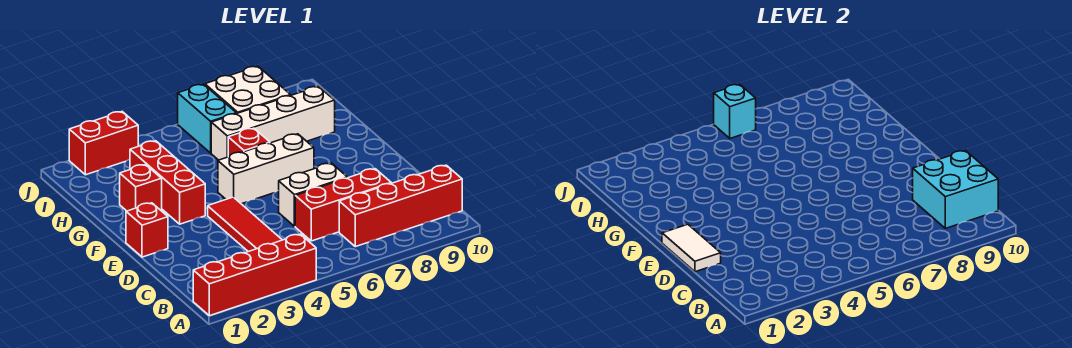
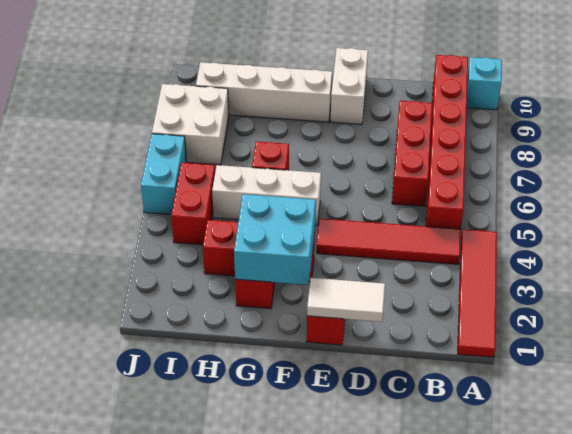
red 1x4 brick [193,234,316,316] -> red 1x4 tile [458,229,497,357]
red 1x4 brick [339,165,462,247] -> red 1x6 brick [426,55,468,229]
cyan 2x2 brick [913,151,998,228] -> cyan 2x2 brick moved to [234,194,316,285]
white 1x2 brick [279,163,347,226] -> white 1x2 brick moved to [330,48,368,125]
white 1x3 brick [218,134,314,204] -> white 1x3 brick turned to [212,165,321,226]
white 1x4 brick [211,86,335,160] -> white 1x4 brick turned to [196,62,332,122]
cyan 1x2 brick [178,84,236,153] -> cyan 1x2 brick turned to [141,134,187,215]
red 1x2 brick [69,112,138,175] -> red 1x2 brick moved to [171,162,215,245]
cyan 1x1 brick [714,84,756,138] -> cyan 1x1 brick moved to [467,57,502,110]

